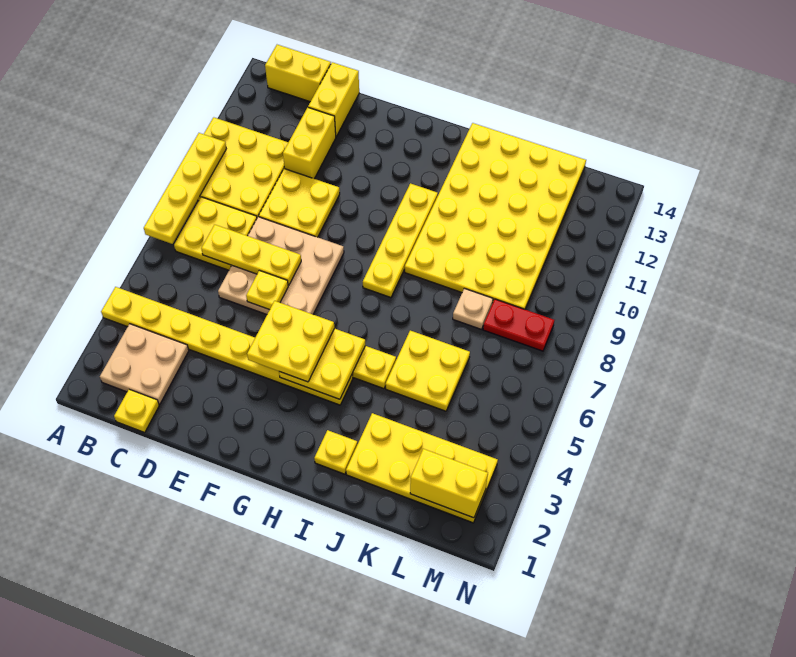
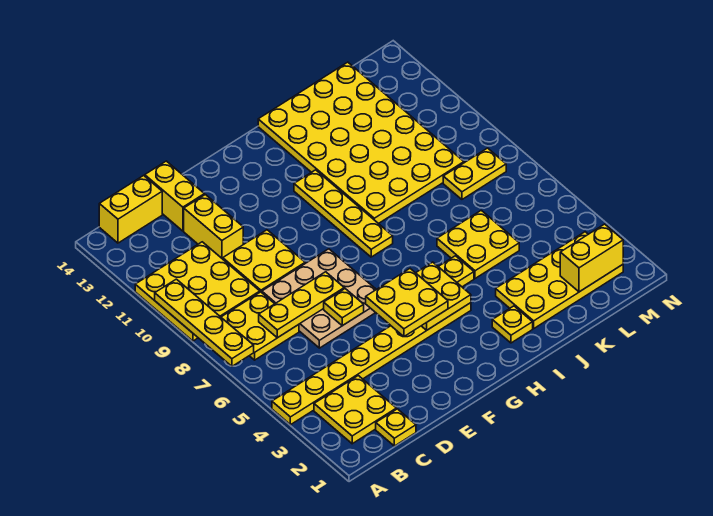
tan 2x2 plate [100,324,189,404] -> yellow 2x2 plate [314,376,396,444]
tan 1x1 plate [453,288,493,329] -> none
red 1x2 plate [483,299,554,351] -> yellow 1x2 plate [443,148,506,199]

